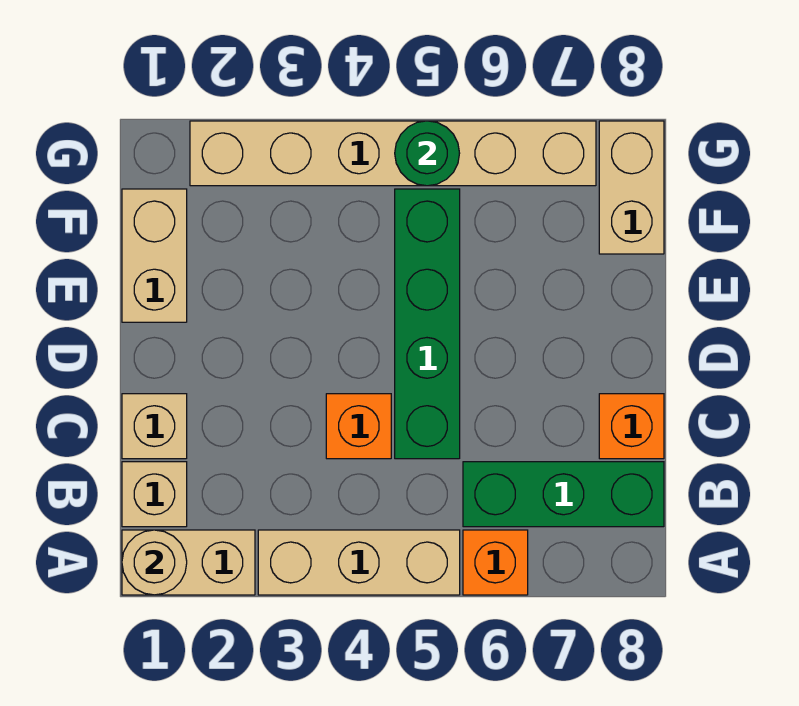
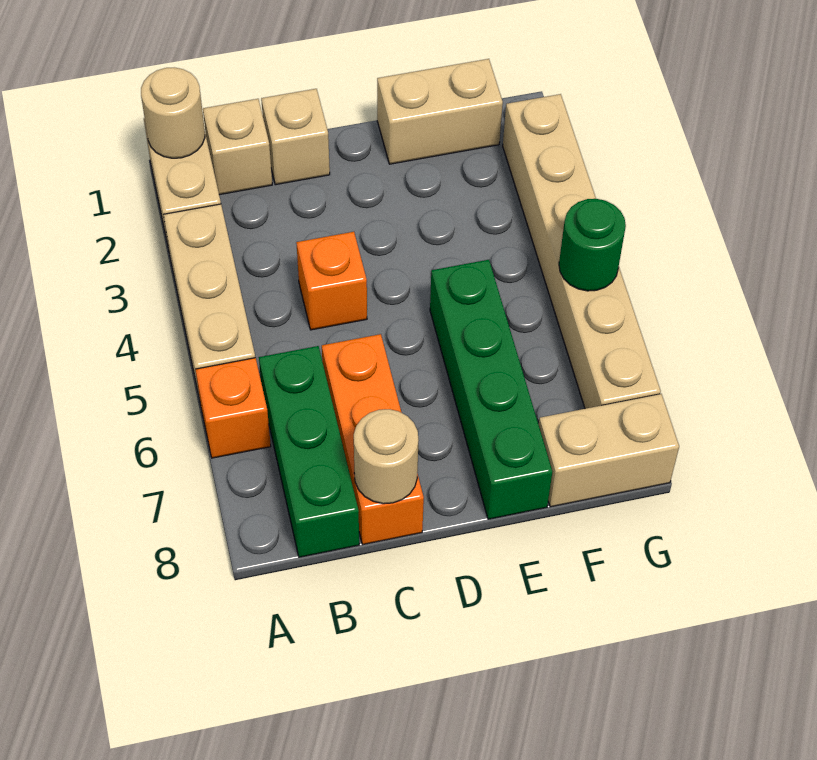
green 1x4 brick [395,189,460,459] -> green 1x4 brick turned to [430,260,552,519]
orange 1x1 brick [599,394,664,459] -> orange 1x3 brick [322,334,424,544]
none -> tan 1x1 round brick [354,409,418,504]

